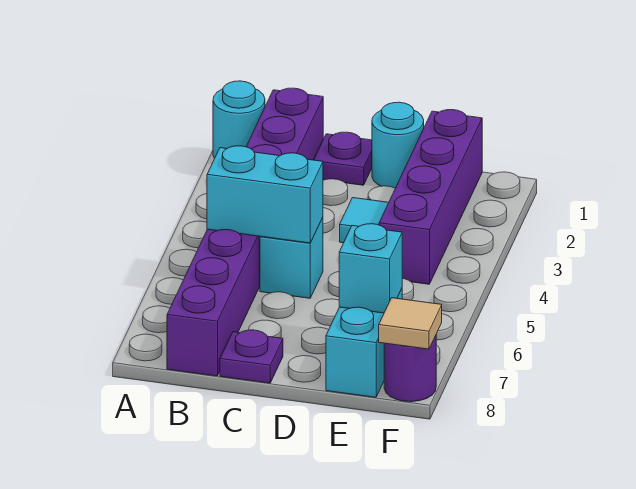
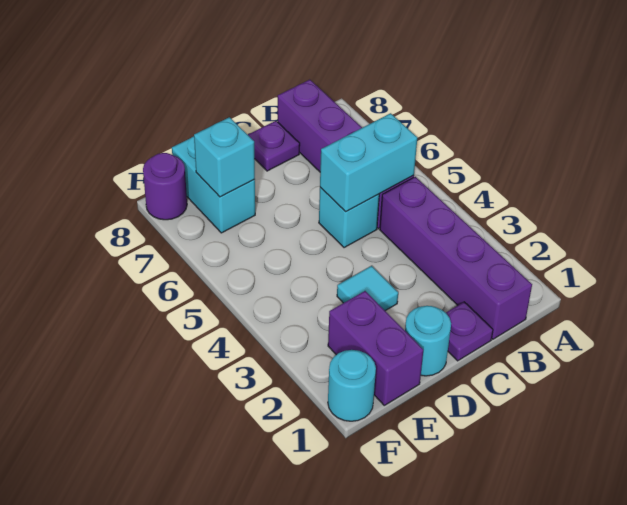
cyan 1x1 round brick [213,81,265,158] -> cyan 1x1 round brick moved to [328,350,376,421]
purple 1x4 brick [379,110,482,284] -> purple 1x2 brick [328,291,423,405]
tan 1x1 tile [379,298,442,349] -> none

